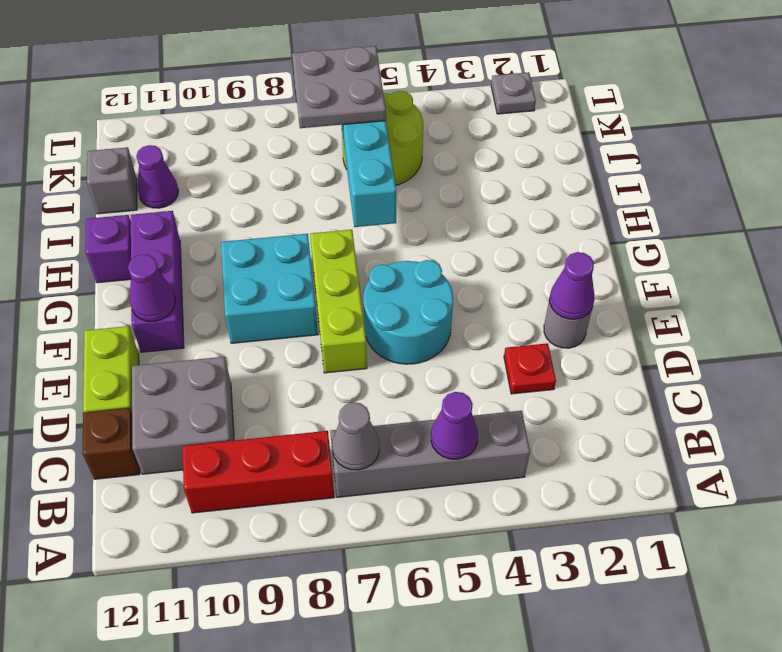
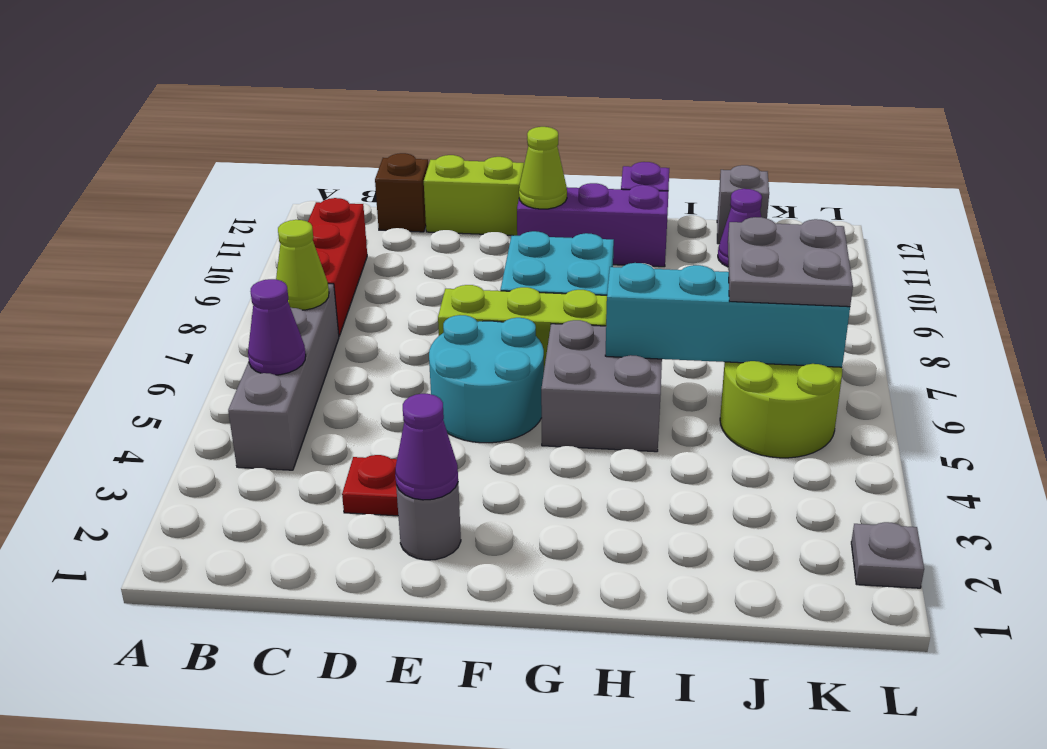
grey 1x1 cone [332,402,379,470] -> lime 1x1 cone [276,220,329,310]
grey 2x2 brick [132,357,234,474] -> grey 2x2 brick moved to [541,320,662,452]
purple 1x1 cone [128,254,175,321] -> lime 1x1 cone [519,127,567,209]

